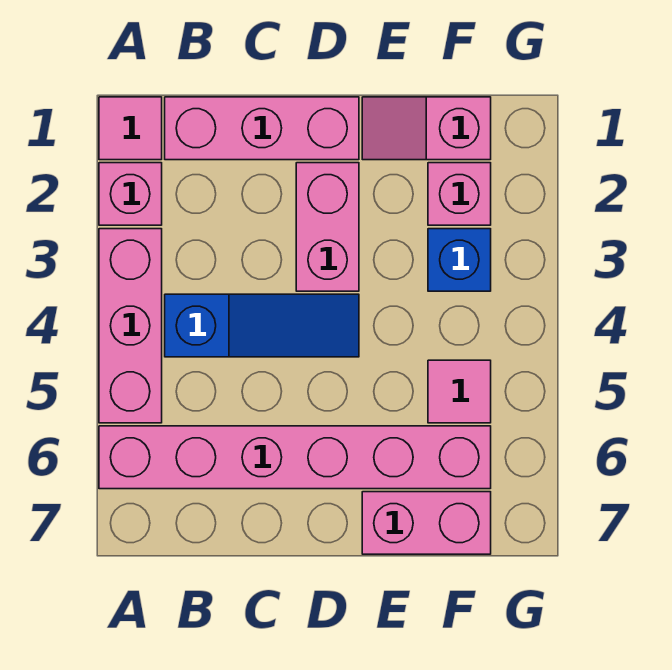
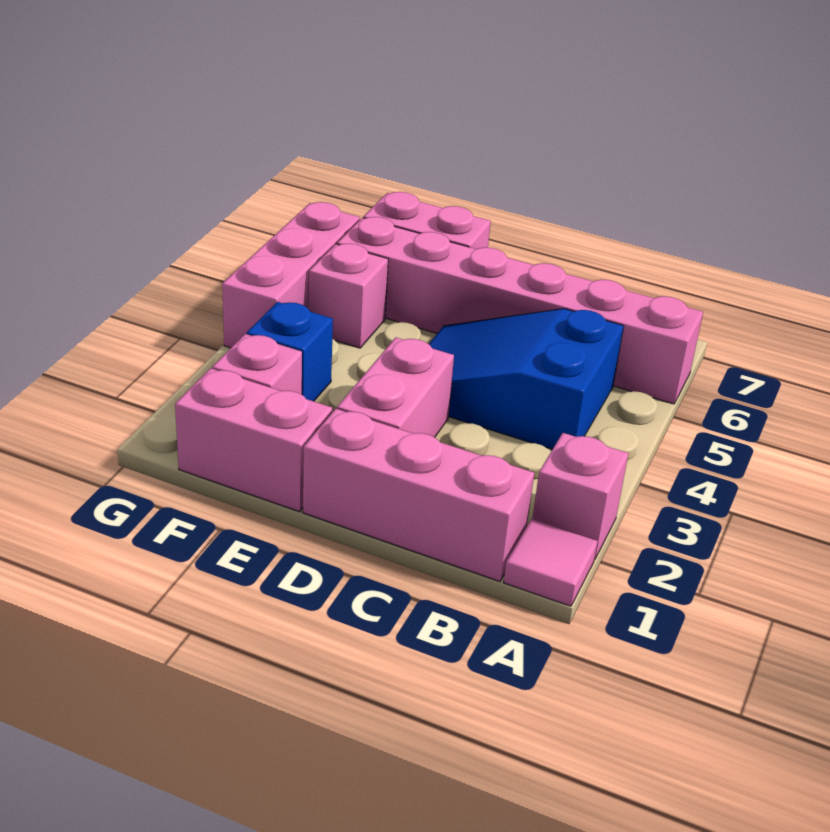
pink 1x3 brick [99,229,162,423] -> pink 1x3 brick moved to [222,202,360,348]
blue 1x3 slope [165,294,359,357] -> blue 2x3 slope [429,309,624,449]
pink 1x2 slope [362,97,491,160] -> pink 1x2 brick [175,368,332,512]
pink 1x1 tile [428,360,491,423] -> pink 1x1 brick [308,244,388,348]

